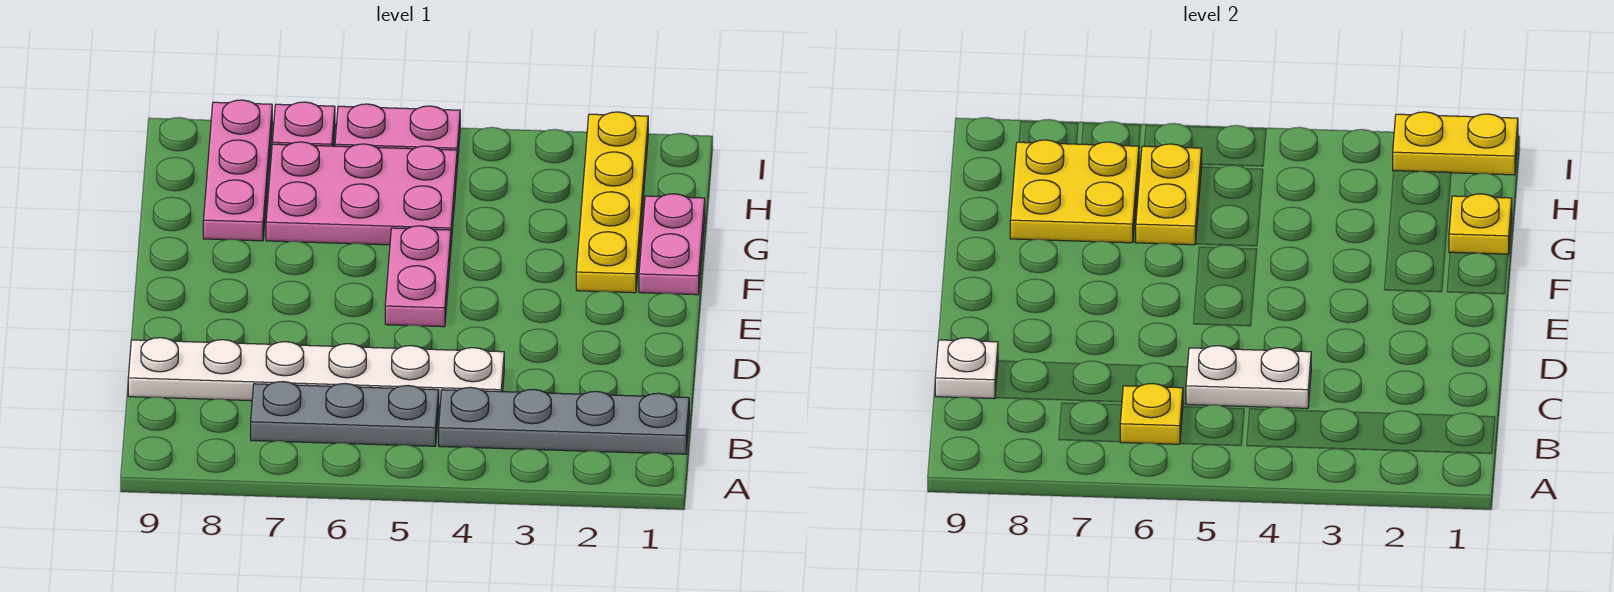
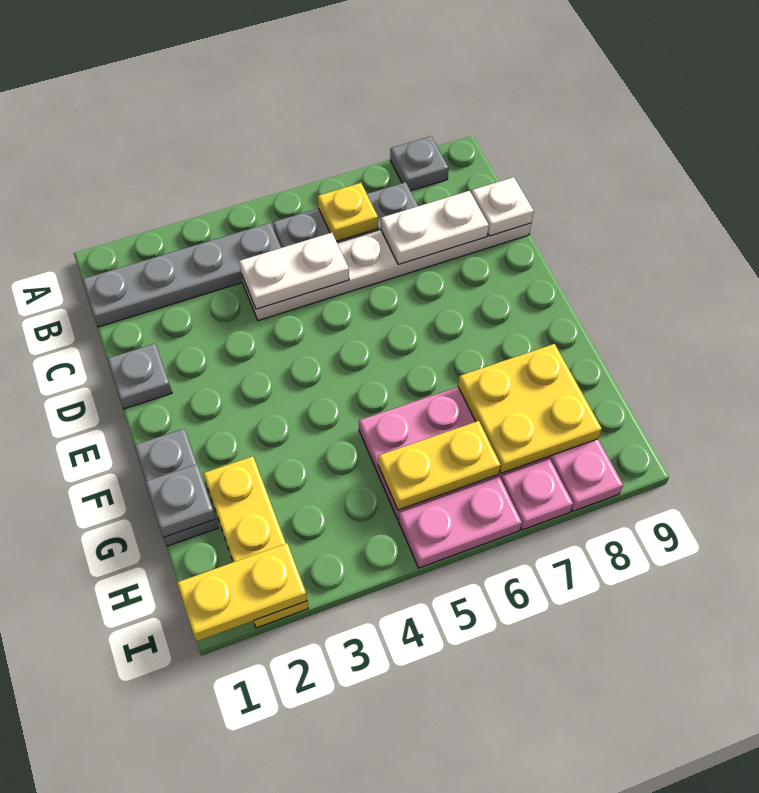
none -> grey 1x1 plate [390,136,449,191]
none -> white 1x2 plate [381,191,489,265]
none -> grey 1x1 plate [107,344,172,409]
pink 1x2 plate [385,226,451,327] -> none
pink 1x2 plate [639,194,705,295] -> grey 1x2 plate [135,429,218,546]
yellow 1x4 plate [576,112,648,293] -> yellow 1x3 plate [203,456,308,628]
yellow 1x1 plate [1449,194,1512,254] -> grey 1x1 plate [145,464,216,537]
yellow 1x2 plate [1136,144,1202,245] -> yellow 1x2 plate turned to [378,421,500,510]

